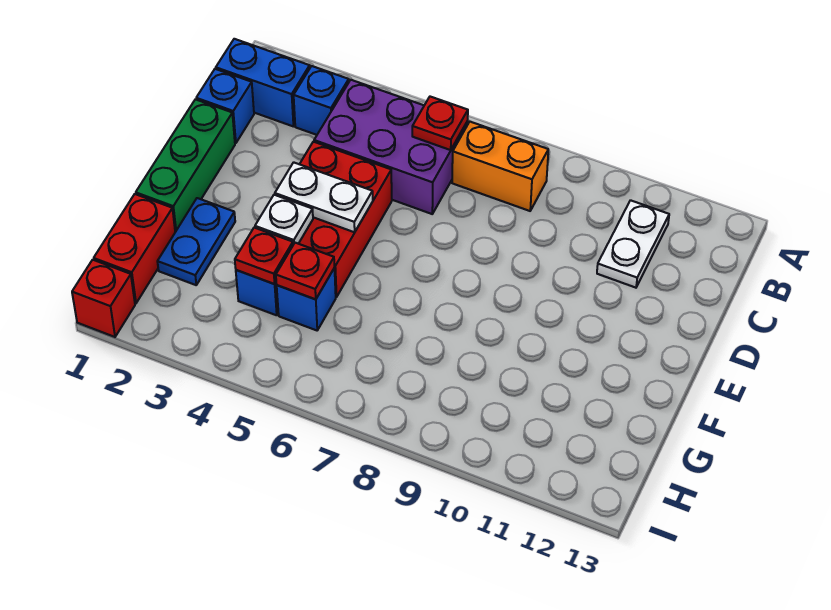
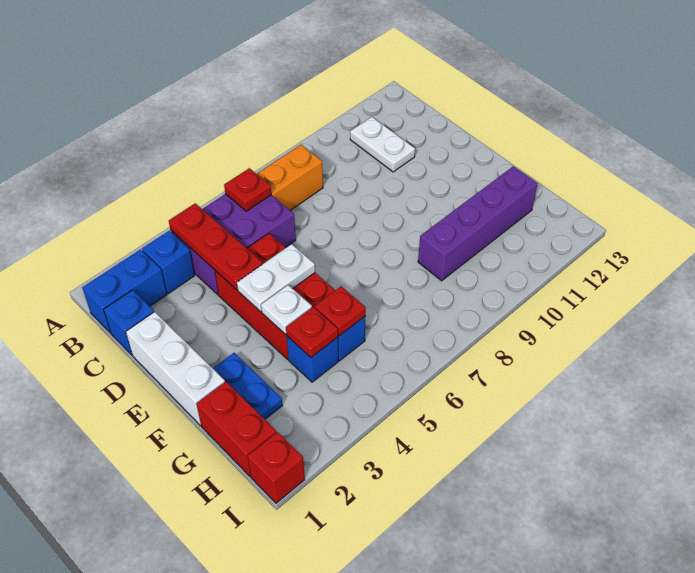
none -> red 1x3 plate [169,203,263,290]
green 1x3 brick [136,99,235,232] -> white 1x3 brick [126,312,225,426]
none -> purple 1x4 brick [418,166,538,281]

